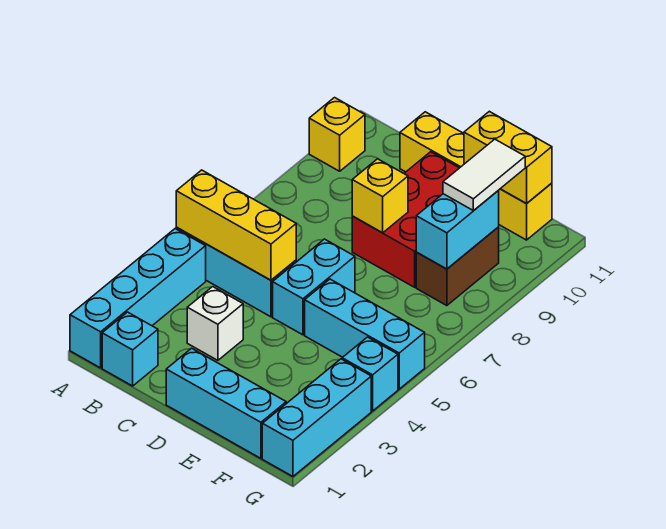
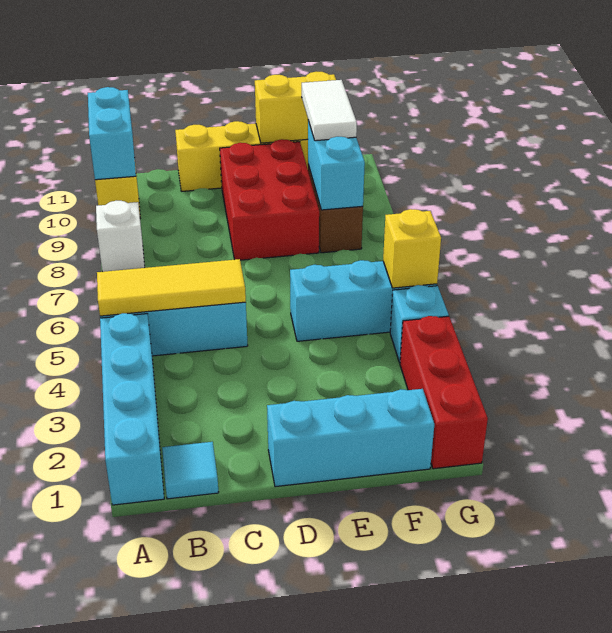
yellow 1x3 brick [176,170,296,280] -> yellow 1x3 tile [97,259,246,316]
cyan 1x1 brick [102,312,158,386] -> cyan 1x1 tile [162,442,219,499]
white 1x1 brick [187,287,243,360] -> white 1x1 brick moved to [96,201,145,272]
cyan 1x2 brick [273,239,355,335] -> cyan 1x2 brick moved to [88,87,136,180]
yellow 1x1 brick [352,159,408,233] -> yellow 1x1 brick moved to [383,209,441,288]
cyan 1x3 brick [262,359,371,476] -> red 1x3 brick [400,316,488,469]

